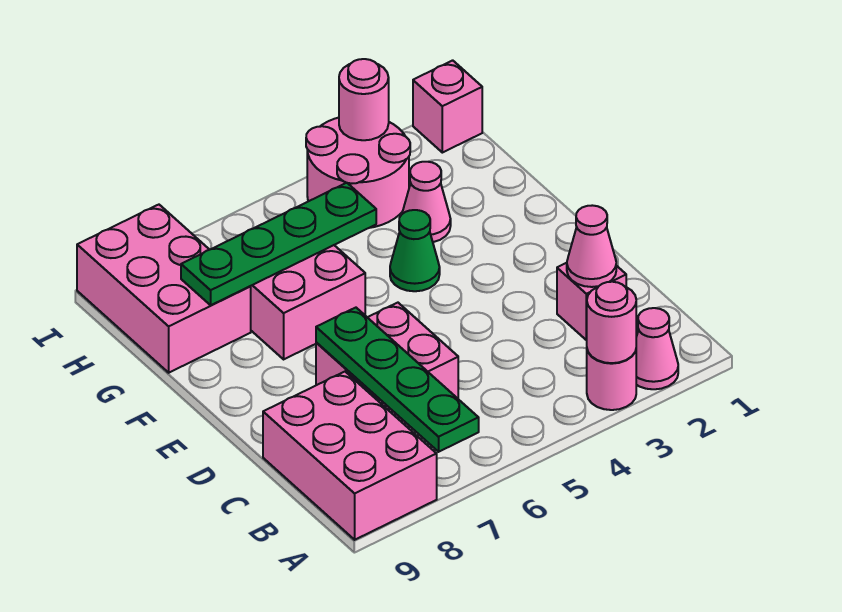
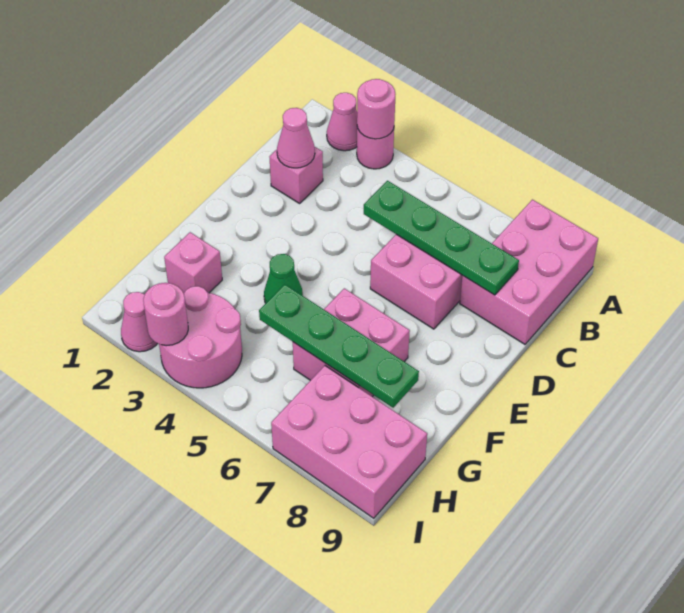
green 1x4 plate [316,308,479,452] -> green 1x4 plate turned to [364,181,519,295]
pink 1x1 cone [402,162,451,242] -> pink 1x1 cone moved to [121,292,157,352]
pink 2x3 brick [77,205,251,373] -> pink 2x3 brick turned to [271,366,427,518]
pink 1x1 brick [413,60,482,153] -> pink 1x1 brick moved to [164,232,222,293]

